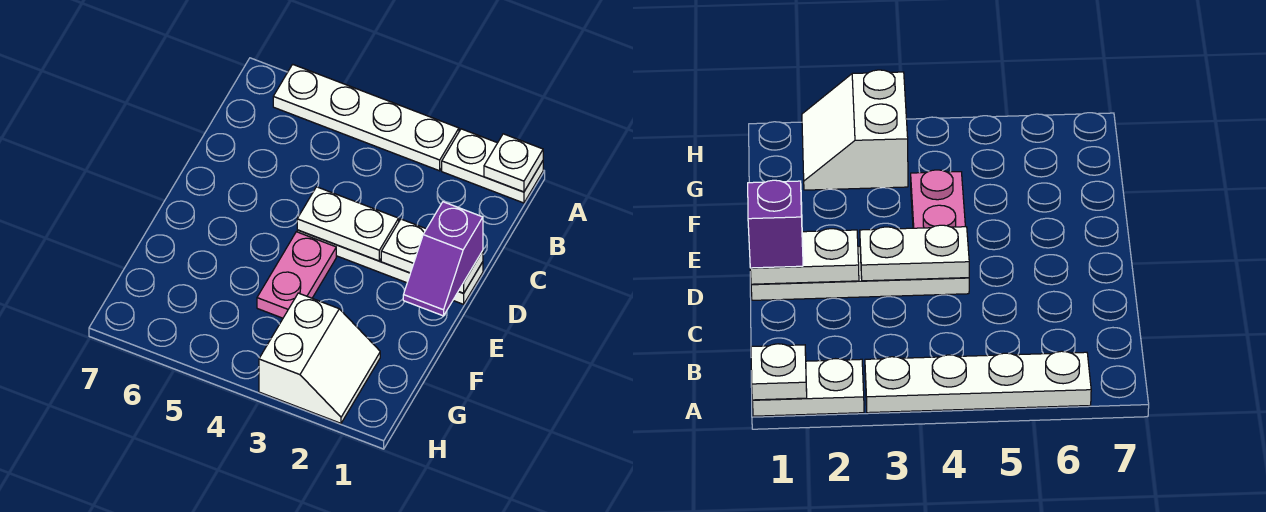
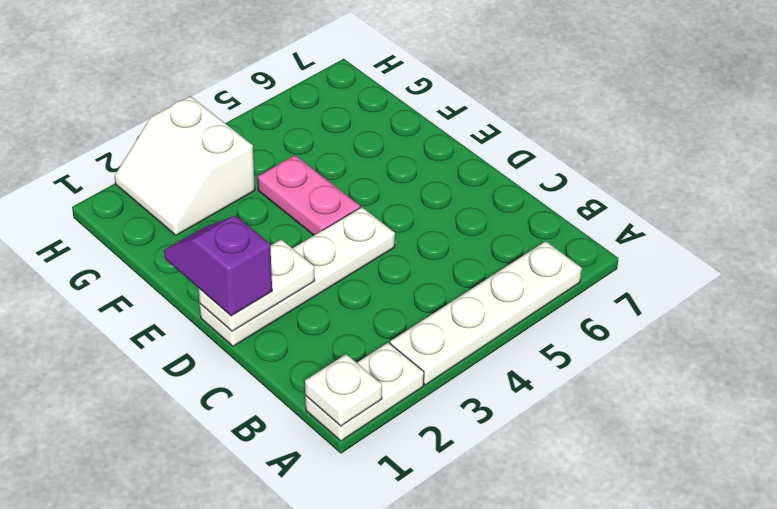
white 1x2 plate [297,187,399,261] -> none

